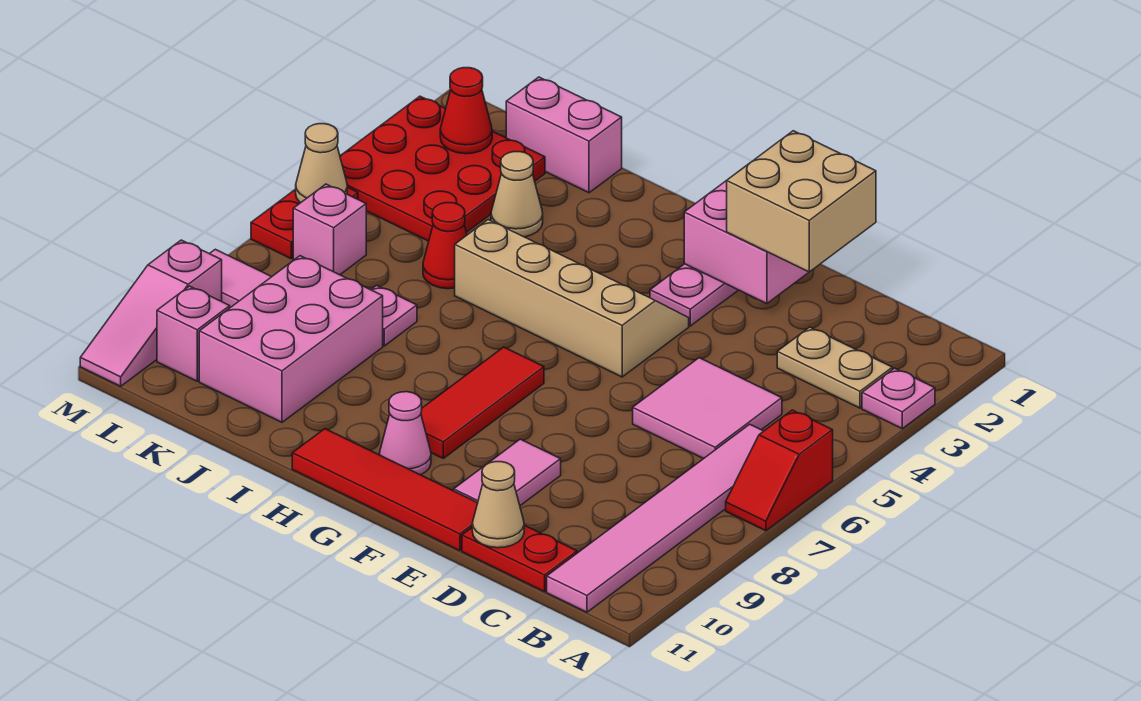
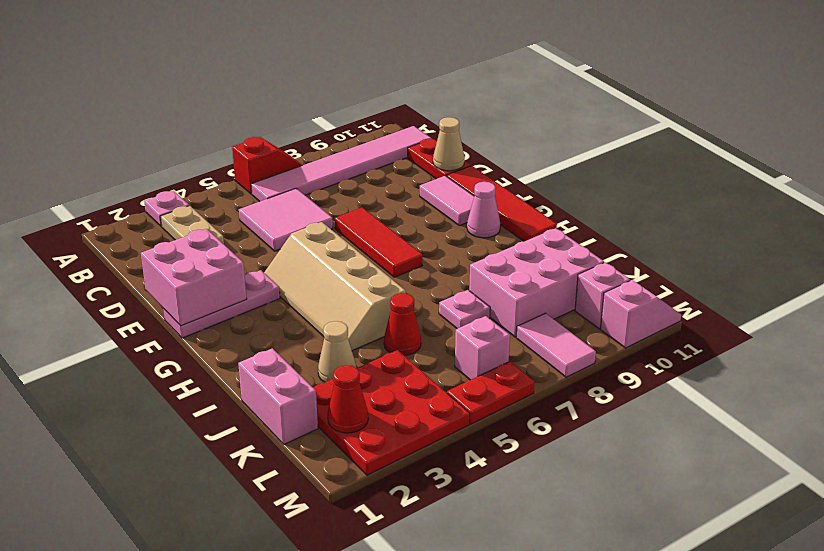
tan 2x2 brick [727,131,876,272] -> none
pink 1x2 tile [454,439,561,506] -> pink 1x2 tile turned to [420,176,474,226]
red 1x3 tile [421,347,544,458] -> red 1x3 tile turned to [335,207,423,277]
tan 1x1 cone [296,124,347,203] -> none
pink 1x3 slope [80,240,222,386] -> pink 1x2 slope [601,280,681,348]

